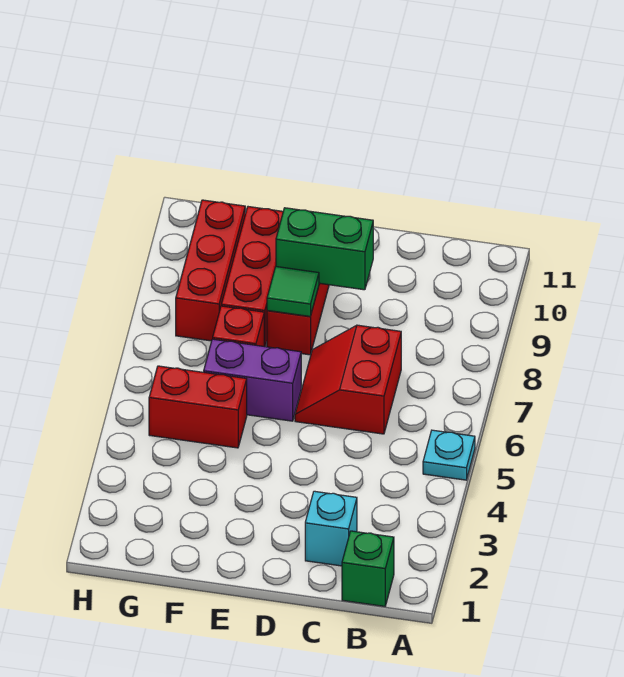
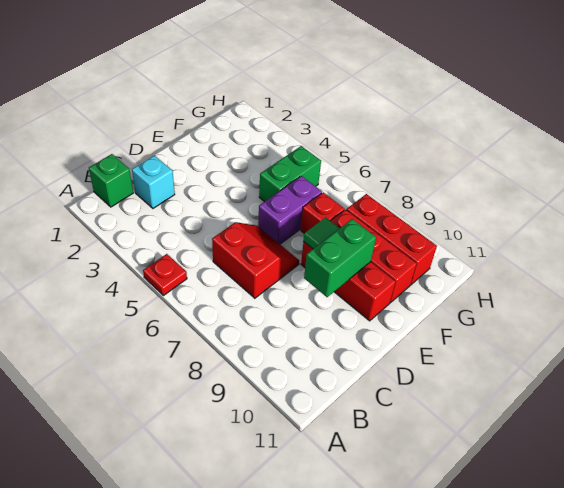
cyan 1x1 plate [423,430,475,480] -> red 1x1 plate [143,254,187,296]
red 1x2 brick [149,366,247,448] -> green 1x2 brick [259,146,321,202]

